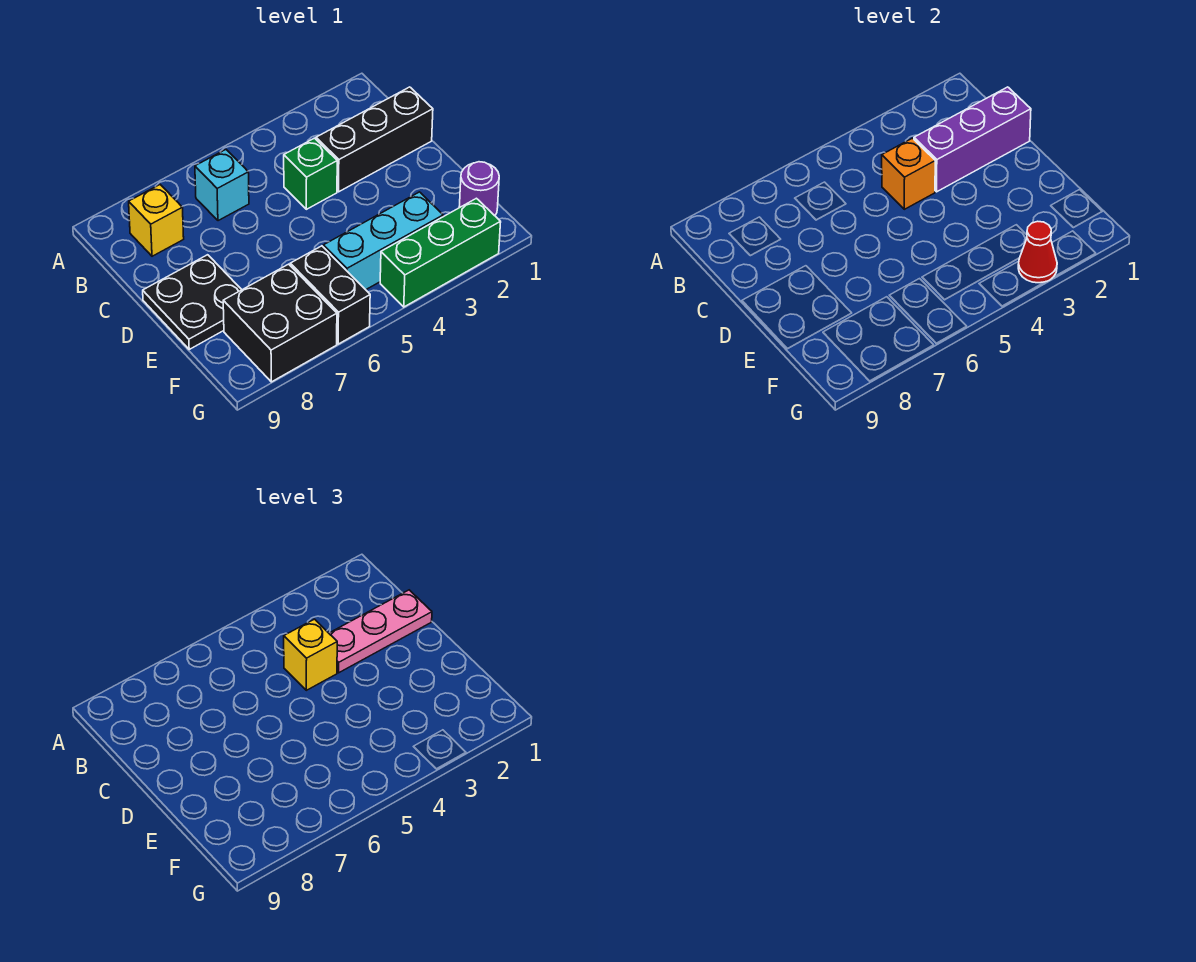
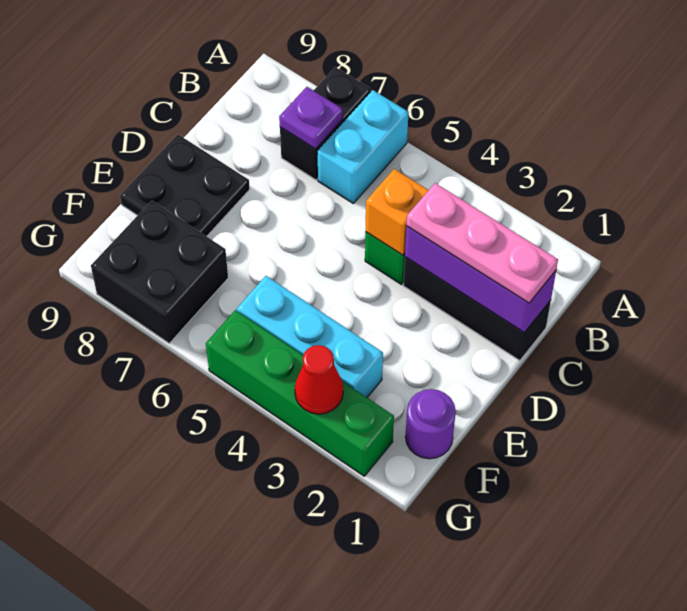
cyan 1x1 brick [195,150,249,221] -> cyan 1x2 brick [317,90,409,203]
none -> purple 1x1 plate [279,87,343,149]
yellow 1x1 brick [129,185,184,256] -> none
yellow 1x1 brick [284,619,337,690] -> none
black 1x2 brick [290,246,370,344] -> black 1x2 brick moved to [280,67,371,180]
green 1x3 brick [380,198,501,307] -> green 1x4 brick [206,310,394,476]

